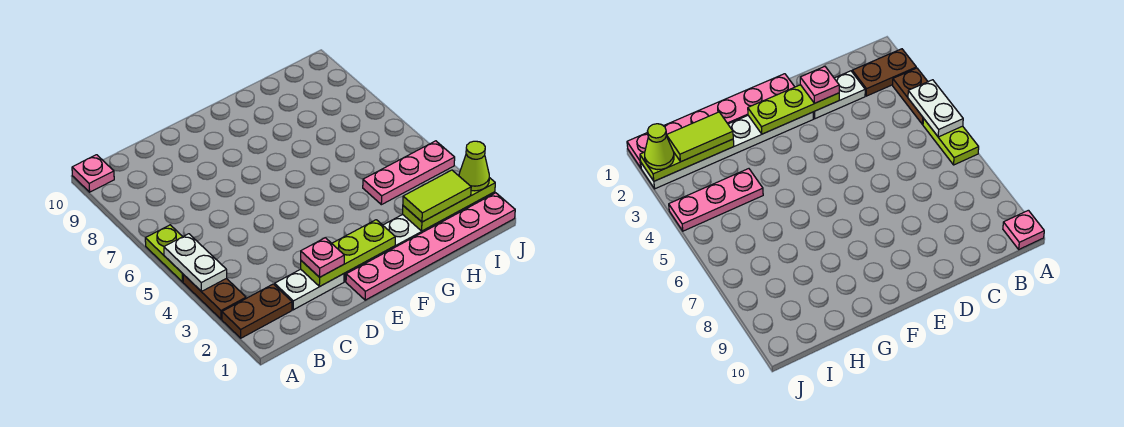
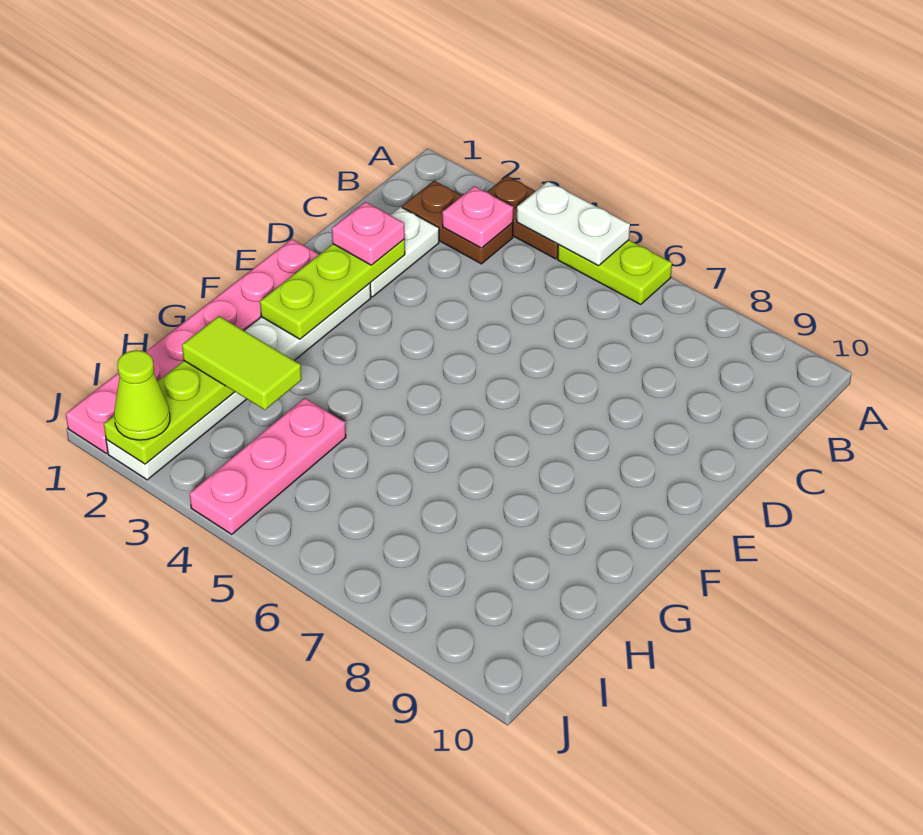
brown 1x2 plate [222,284,292,338] -> brown 1x2 plate turned to [402,181,513,264]
pink 1x1 plate [72,155,114,192] -> pink 1x1 plate moved to [442,186,513,248]
lime 1x2 tile [403,170,471,222] -> lime 1x2 tile turned to [182,316,302,410]

